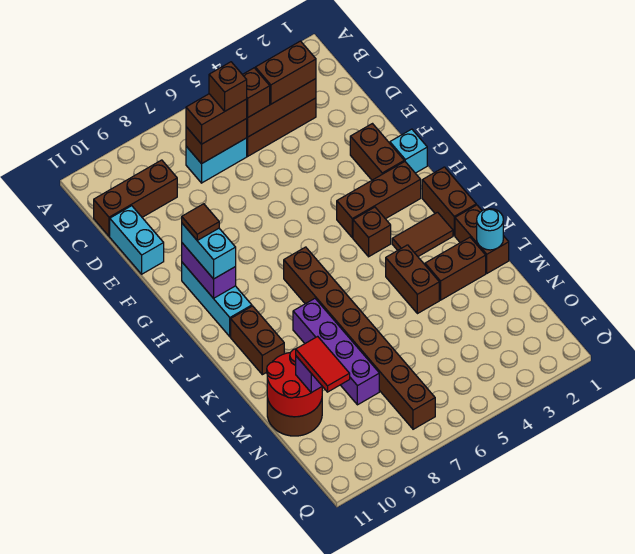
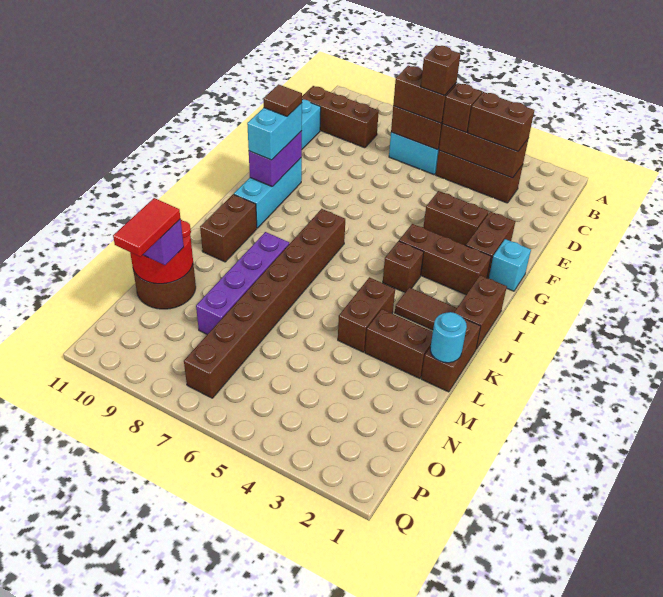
none -> brown 1x2 brick [423,191,489,245]

